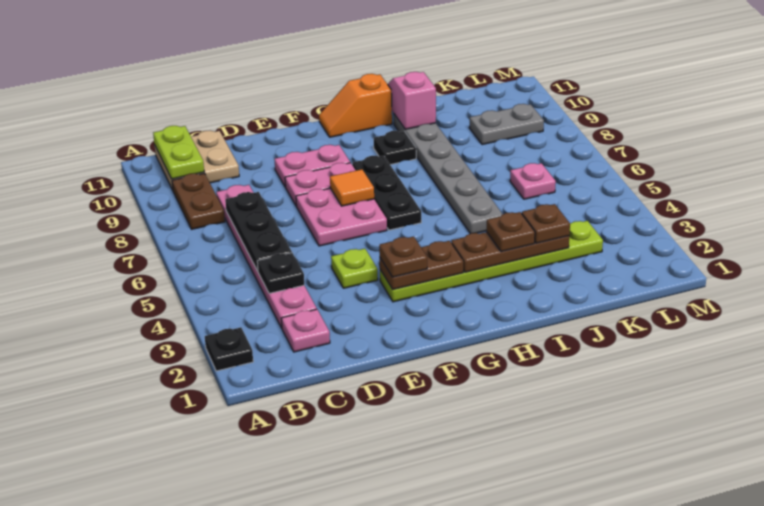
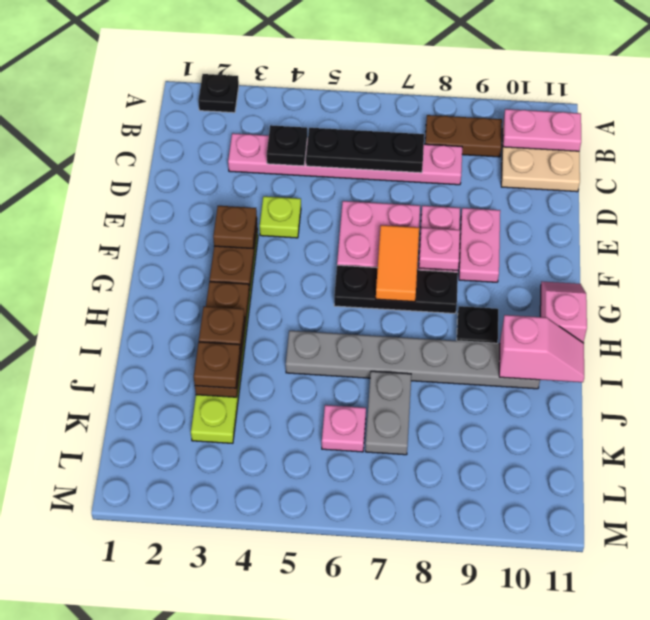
lime 1x2 plate [153,126,204,179] -> pink 1x2 plate [503,109,581,151]
pink 1x1 plate [281,309,330,352] -> pink 1x1 plate moved to [419,228,460,271]
orange 1x1 tile [330,169,374,206] -> orange 1x2 tile [376,225,419,302]
orange 1x2 slope [319,74,392,137] -> pink 1x2 slope [540,282,587,343]
grey 1x2 plate [469,104,544,145] -> grey 1x2 plate moved to [365,371,411,455]

